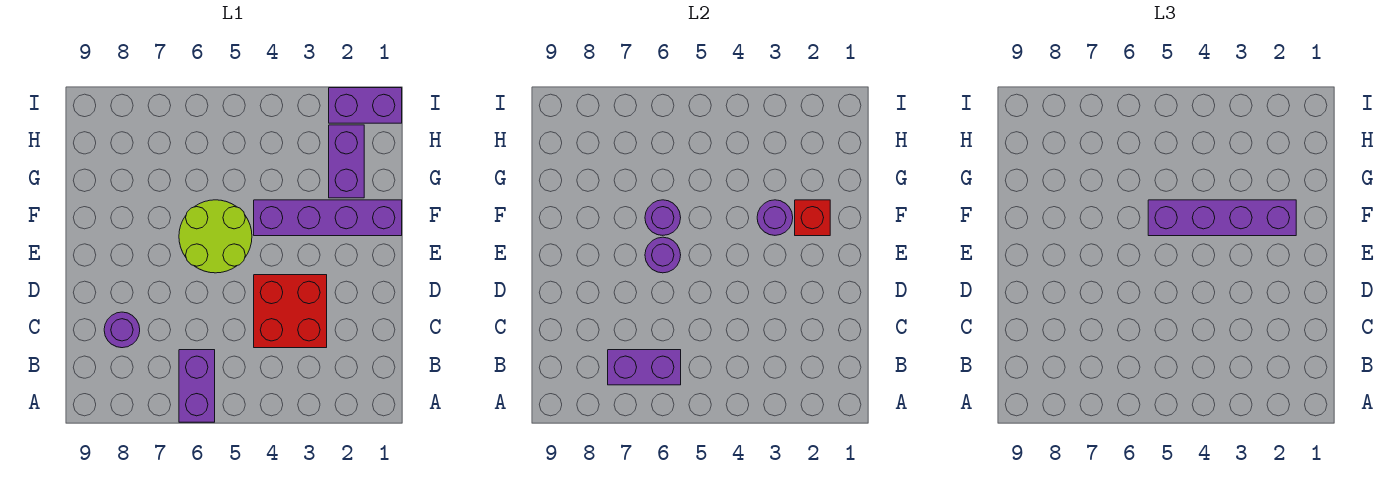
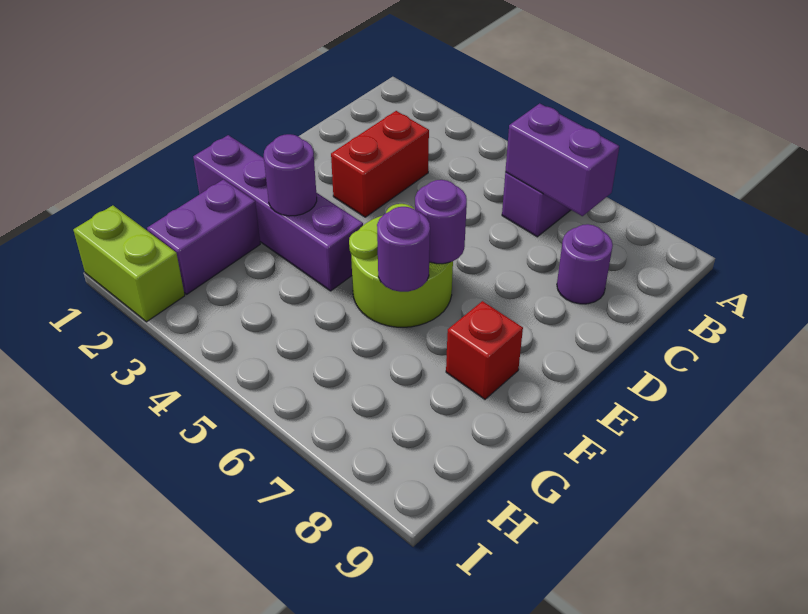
red 2x2 brick [254,275,327,348] -> red 1x2 brick [331,111,429,217]
red 1x1 brick [795,200,830,236] -> red 1x1 brick moved to [446,301,523,399]
purple 1x4 brick [1148,200,1296,236] -> none
purple 1x2 brick [329,88,402,123] -> lime 1x2 brick [73,205,185,322]

